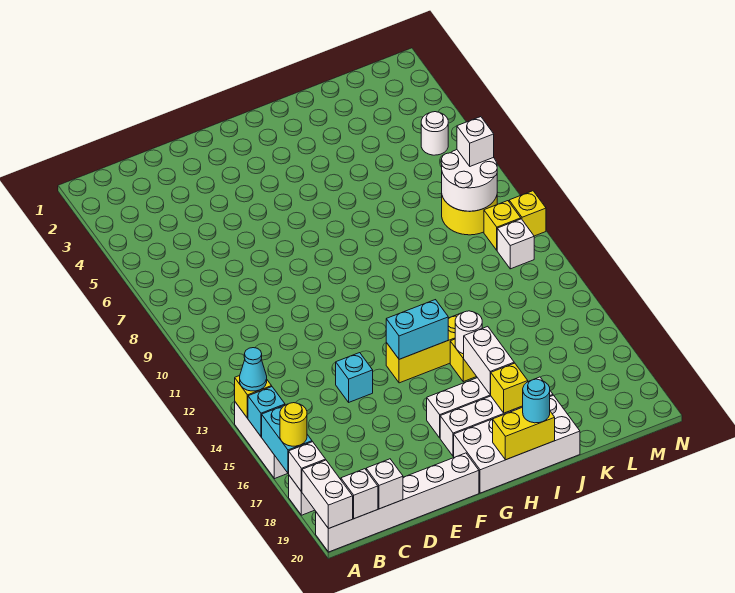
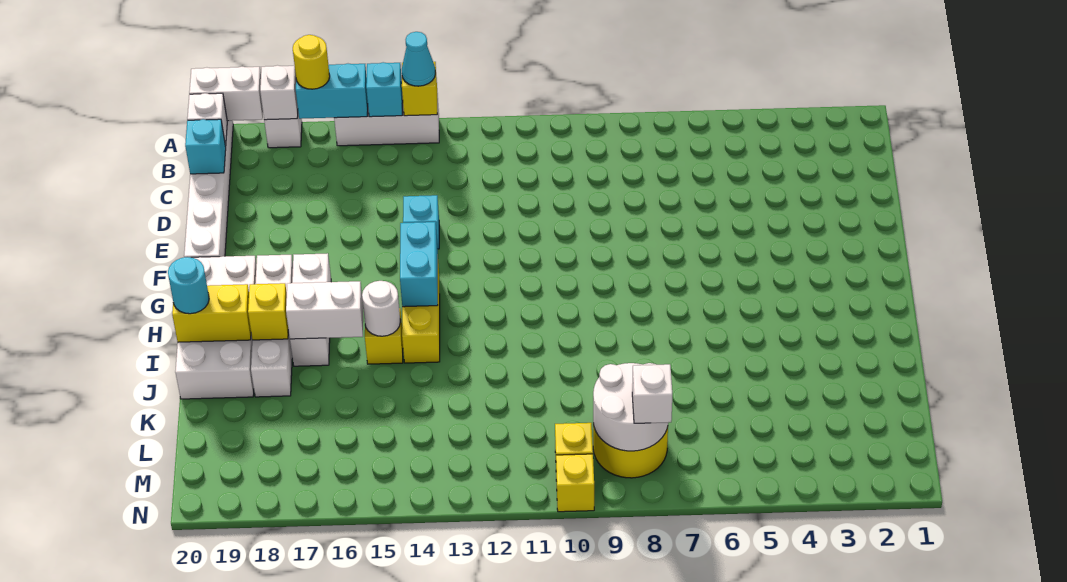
white 1x1 brick [366,459,403,509] -> cyan 1x1 brick [185,119,226,174]
yellow 1x2 brick [493,407,555,460] -> yellow 1x2 brick turned to [172,284,251,342]
white 1x1 round brick [421,112,448,155] -> none
white 1x1 brick [497,219,534,269] -> none

